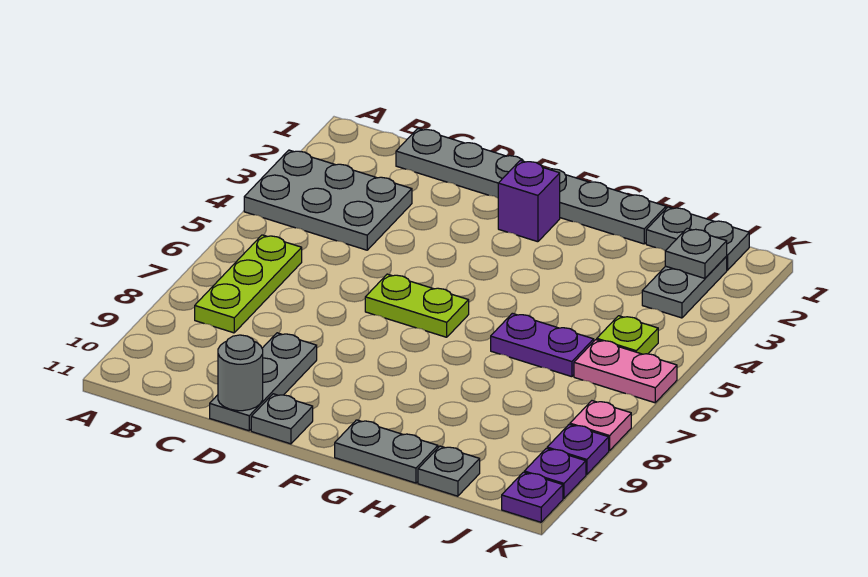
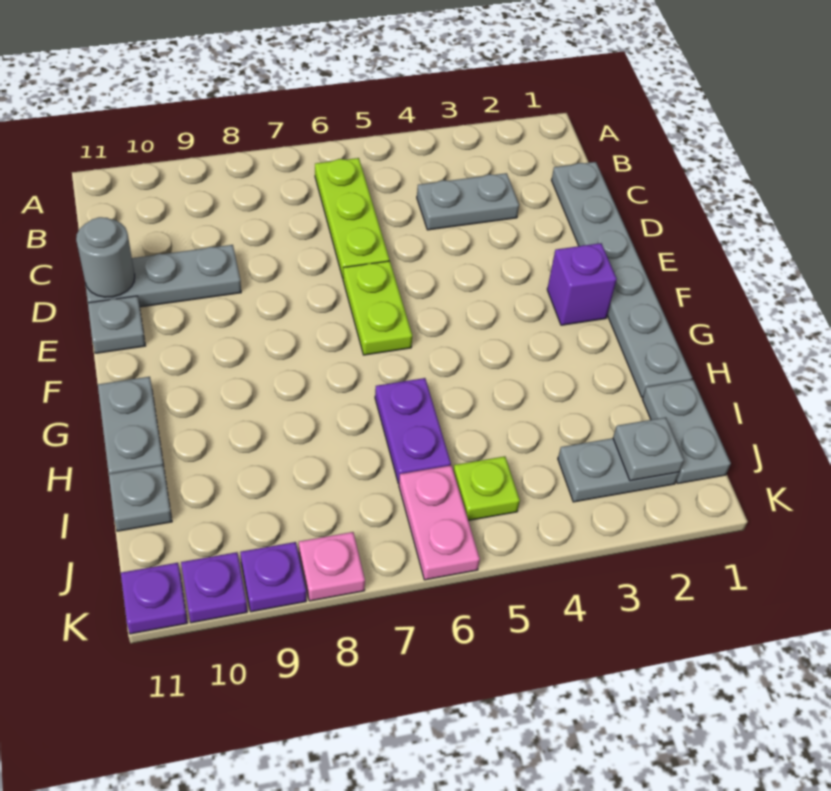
grey 2x3 plate [244,150,412,250] -> grey 1x2 plate [417,173,519,230]
lime 1x3 plate [195,235,302,333] -> lime 1x3 plate turned to [315,158,390,278]

